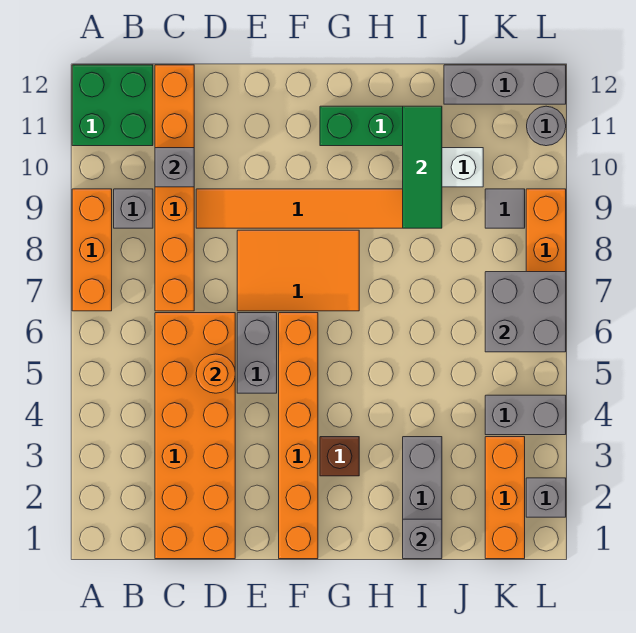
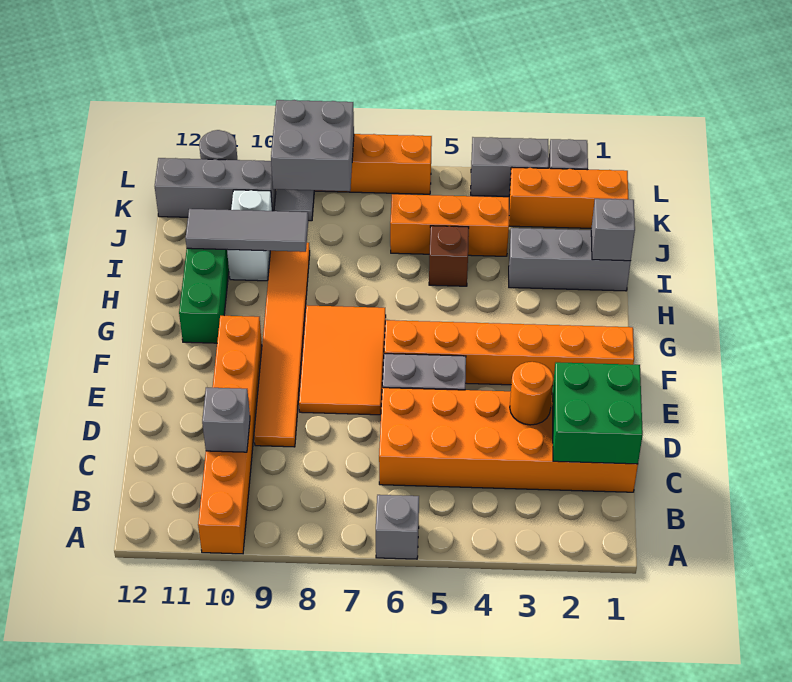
orange 1x3 brick [72,189,112,311] -> orange 1x3 brick moved to [390,194,509,256]
green 2x2 brick [72,65,153,146] -> green 2x2 brick moved to [552,362,643,464]
grey 1x1 brick [114,189,153,228] -> grey 1x1 brick moved to [376,495,419,559]
orange 1x6 brick [155,65,194,311] -> orange 1x6 brick turned to [198,316,262,554]
orange 1x1 round brick [196,354,235,393] -> orange 1x1 round brick moved to [510,362,553,425]
brown 1x1 brick [320,437,359,476] -> brown 1x1 brick moved to [429,226,469,286]
green 1x3 tile [403,106,442,228] -> grey 1x3 tile [185,209,308,252]
grey 1x3 brick [444,65,566,104] -> grey 1x3 brick turned to [155,158,276,217]
grey 1x2 brick [485,395,566,435] -> grey 1x2 brick turned to [471,137,549,196]
grey 2x2 brick [485,272,566,352] -> grey 2x2 brick moved to [271,100,354,191]

